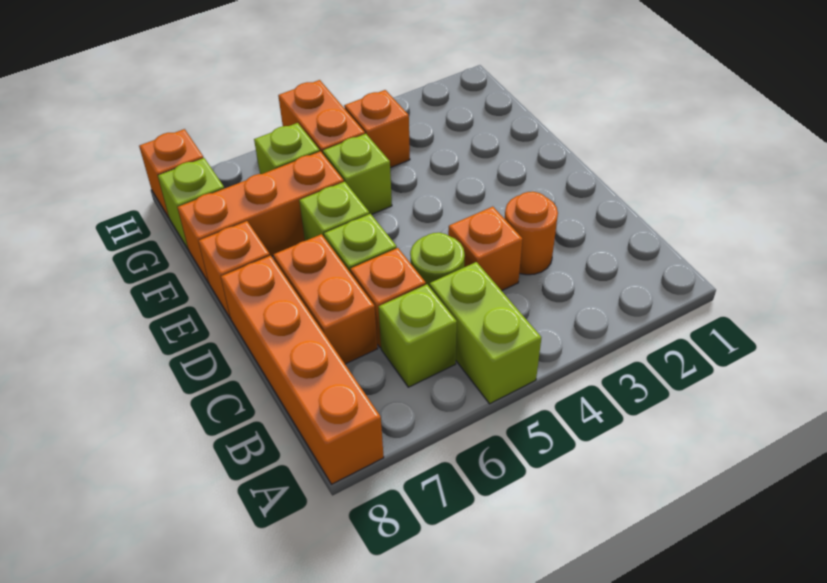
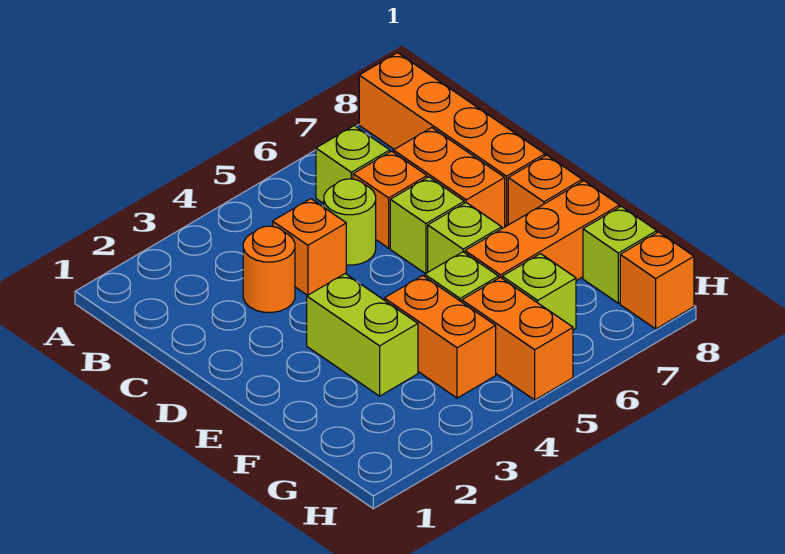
lime 1x2 brick [430,262,541,404] -> lime 1x2 brick moved to [307,274,418,396]
orange 1x1 brick [344,90,410,168] -> orange 1x2 brick [384,276,496,398]

